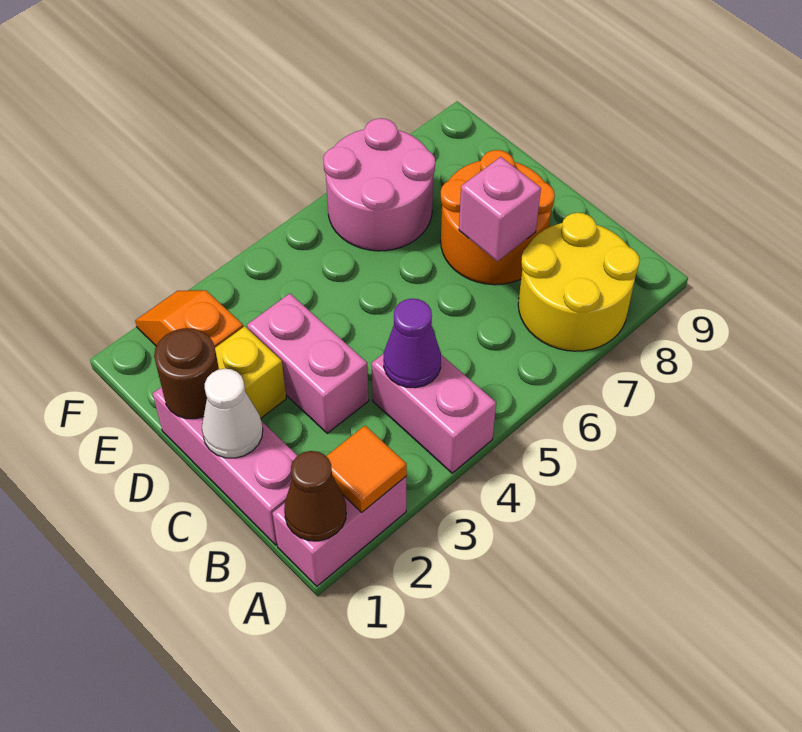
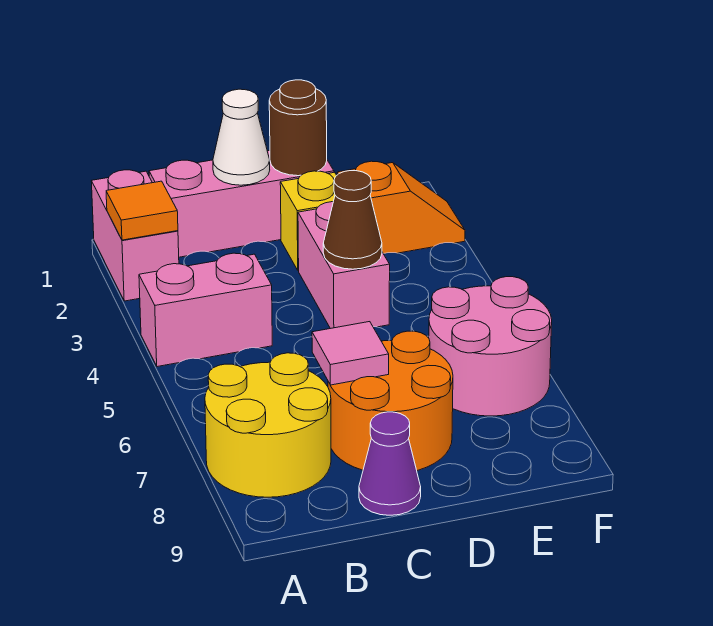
brown 1x1 cone [284,451,346,541] -> brown 1x1 cone moved to [323,171,382,269]
purple 1x1 cone [383,299,441,388] -> purple 1x1 cone moved to [359,412,421,515]
pink 1x2 brick [247,293,369,434] -> pink 1x2 brick turned to [298,202,390,329]
pink 1x1 brick [459,157,541,261] -> pink 1x1 tile [312,322,389,385]

